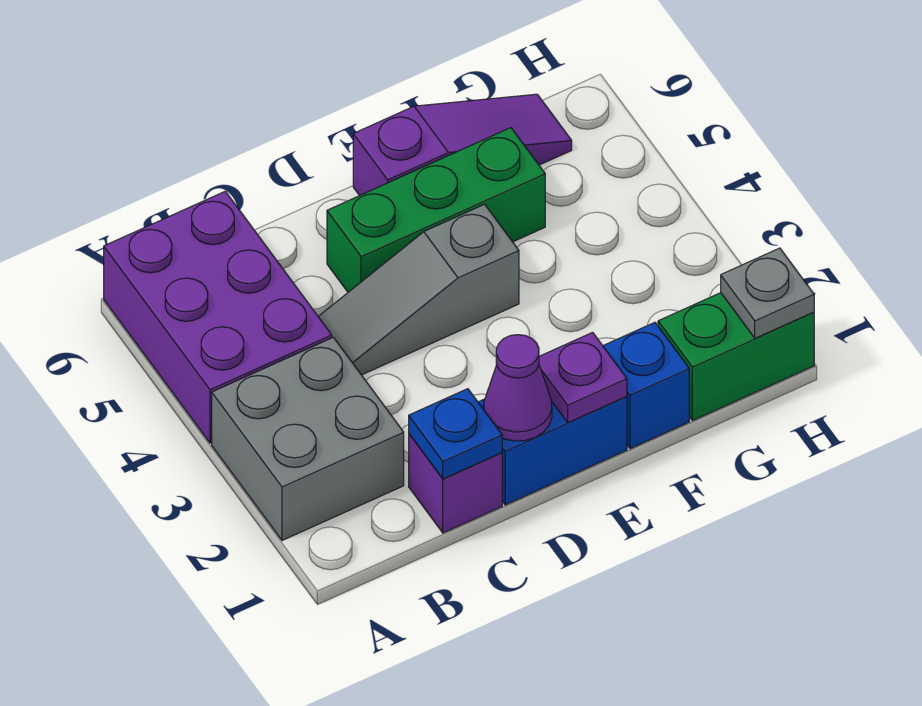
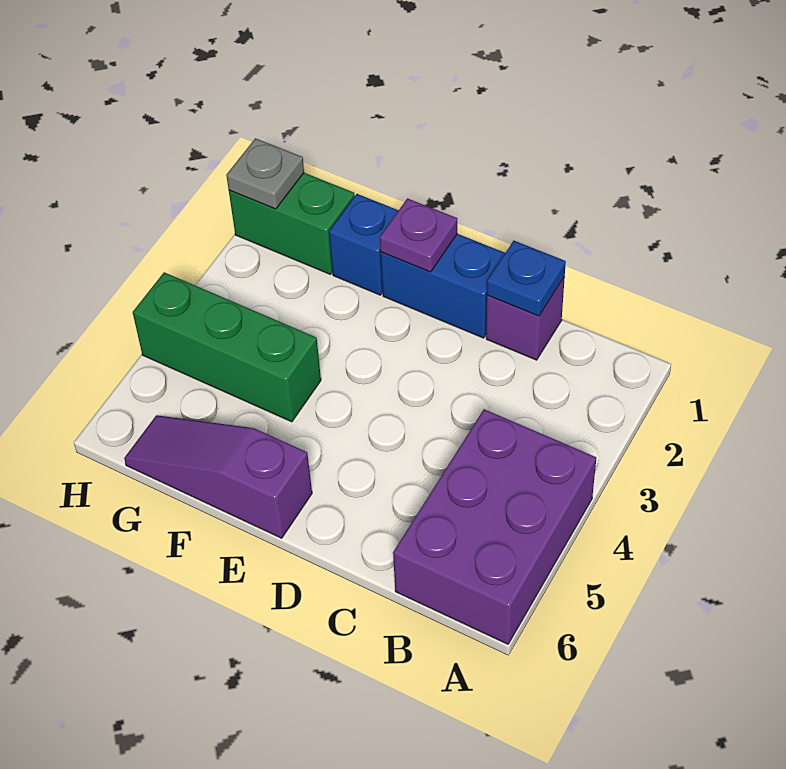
grey 2x2 brick [212,337,404,540] -> none
grey 1x3 slope [318,204,519,375] -> none
purple 1x1 cone [484,335,552,441] -> none
green 1x3 brick [327,128,545,292] -> green 1x3 brick moved to [133,272,321,422]

